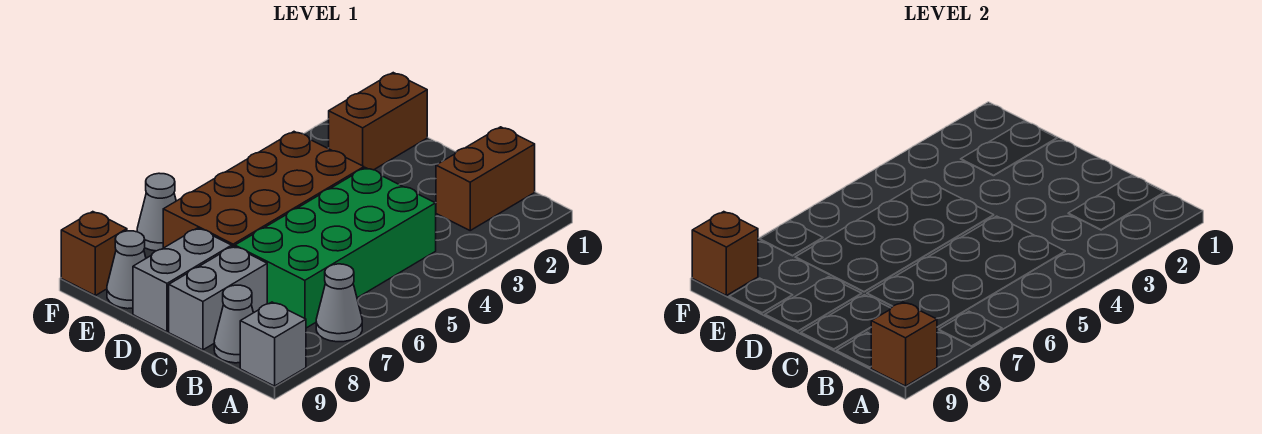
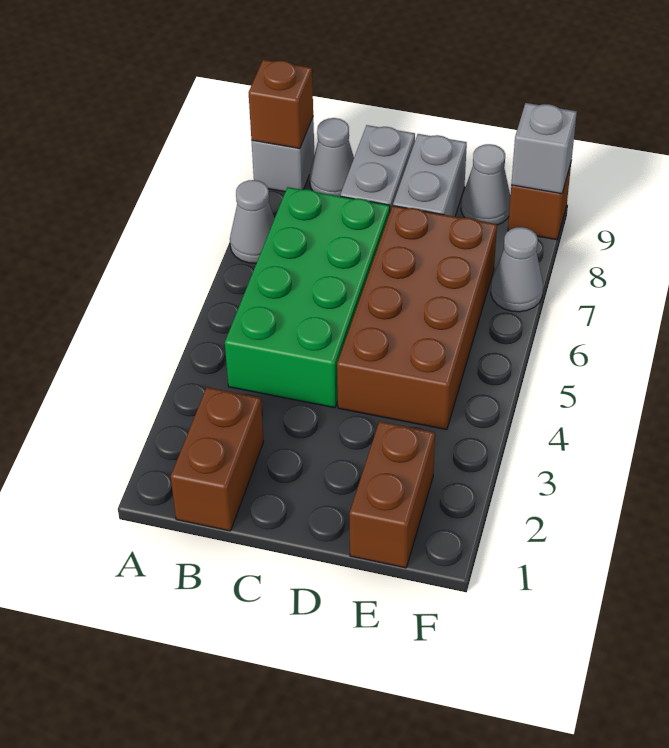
brown 1x1 brick [692,212,758,296] -> grey 1x1 brick [511,103,577,194]

